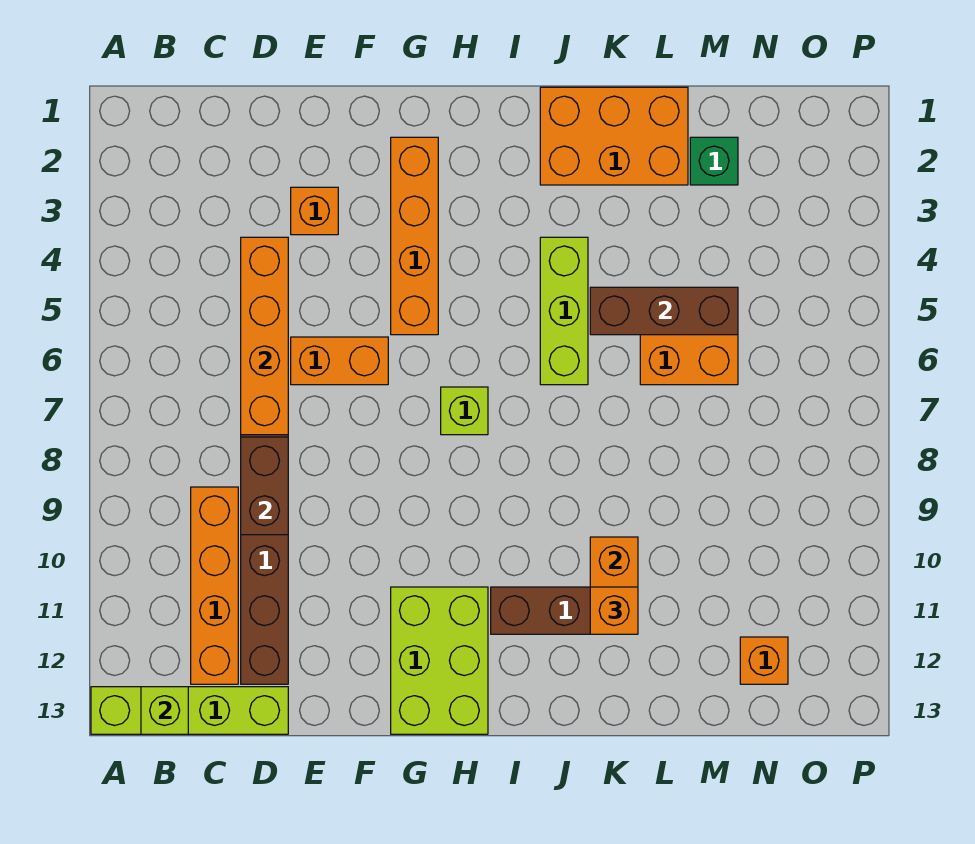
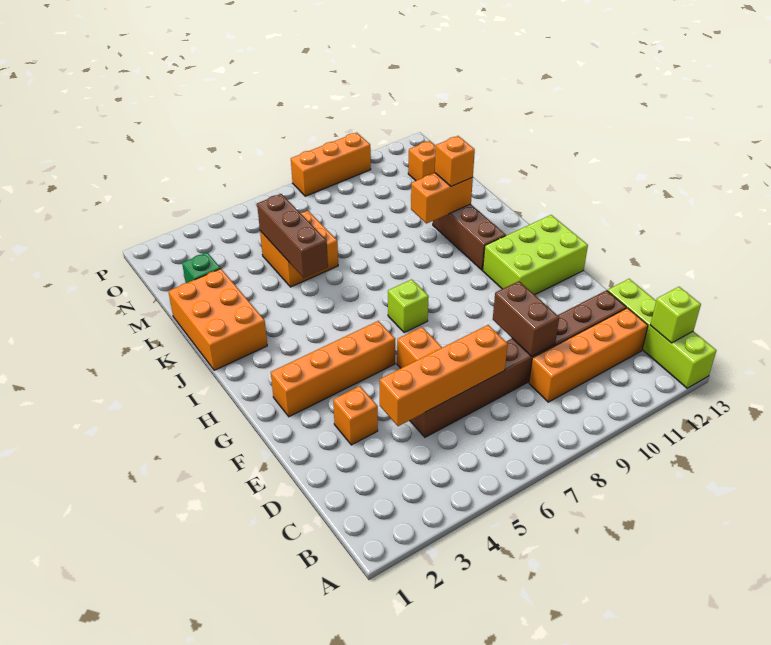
brown 1x2 brick [241,437,288,535] -> brown 1x2 brick turned to [493,281,559,356]
lime 1x3 brick [540,237,588,385] -> none
none -> orange 1x3 brick [291,133,371,196]

